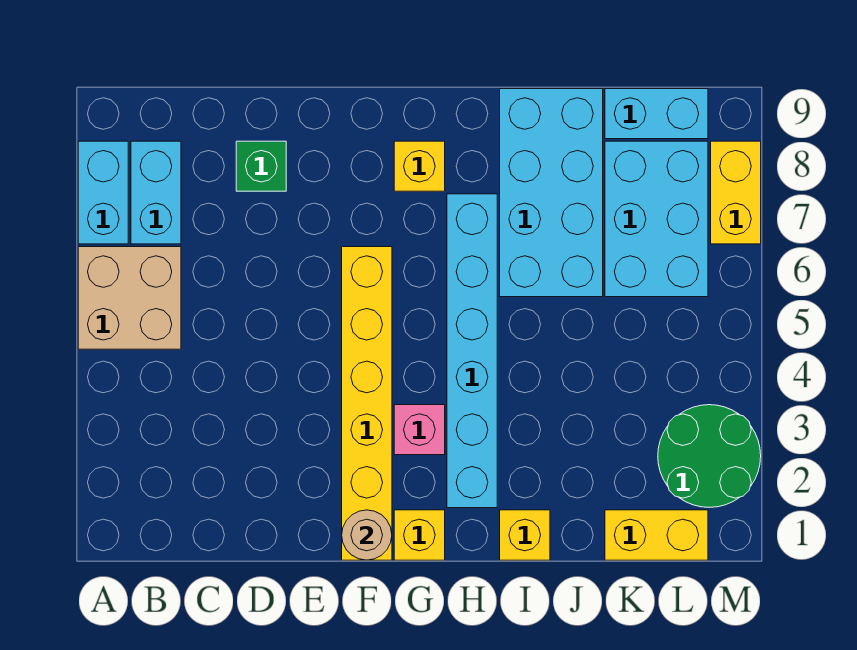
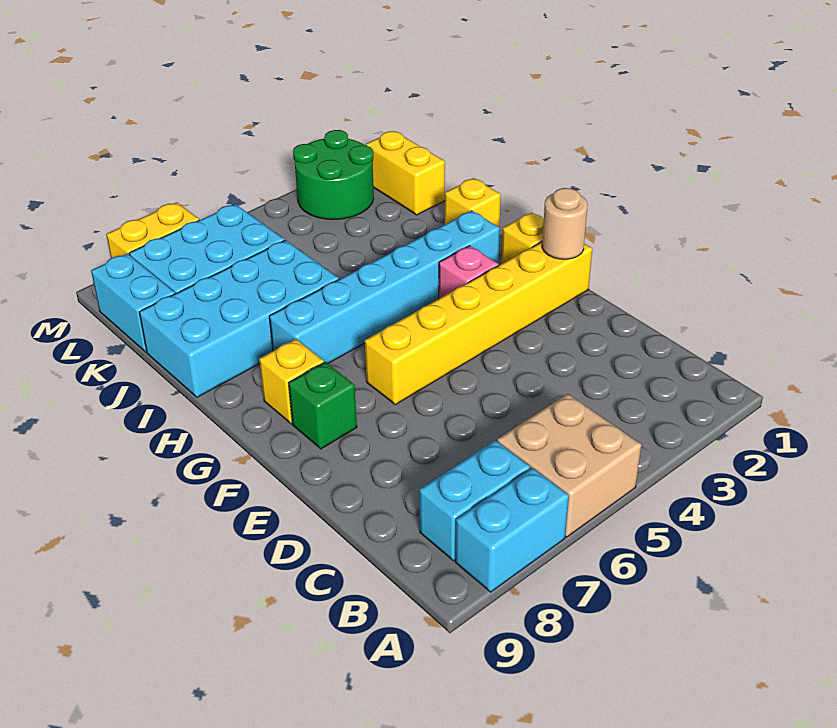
green 1x1 brick [236,141,286,191] -> green 1x1 brick moved to [289,362,357,449]

